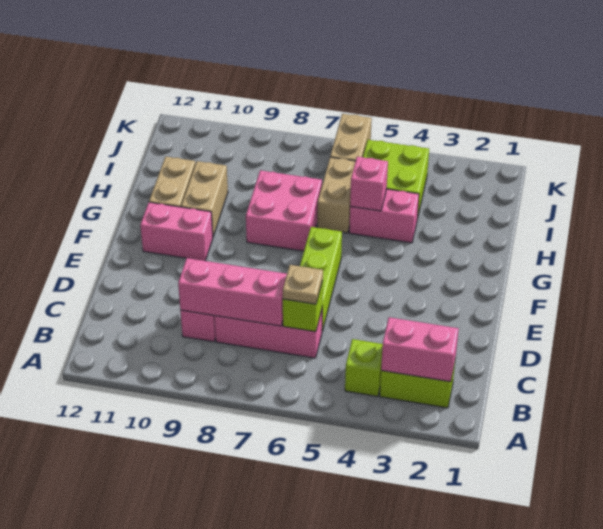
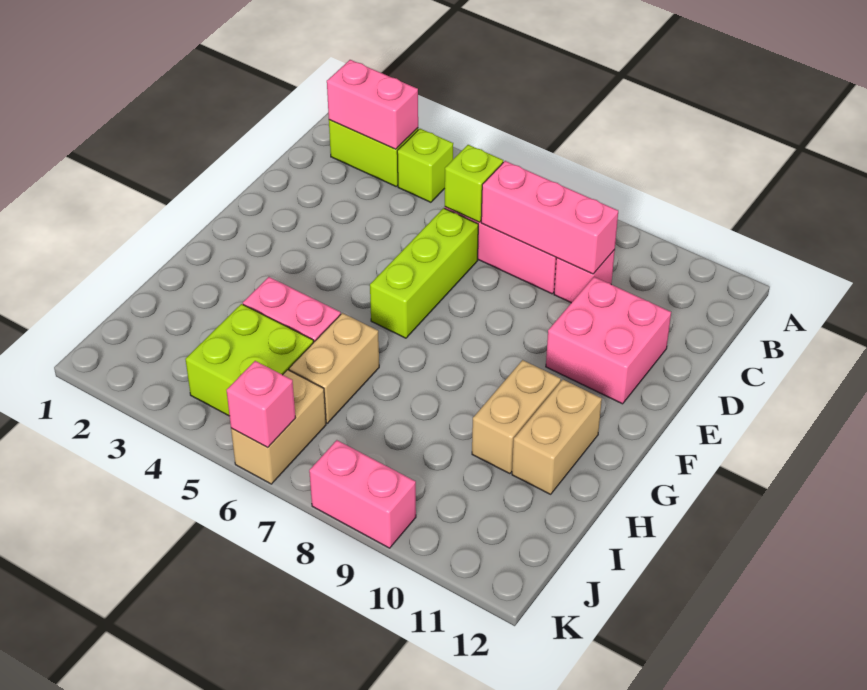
tan 1x1 plate [283,265,323,304] -> none
pink 1x2 brick [140,202,213,261] -> pink 1x2 brick moved to [309,440,416,548]
pink 2x2 brick [246,170,322,251] -> pink 2x2 brick moved to [546,277,671,404]
pink 1x1 brick [350,157,388,211] -> pink 1x1 brick moved to [227,361,295,447]

